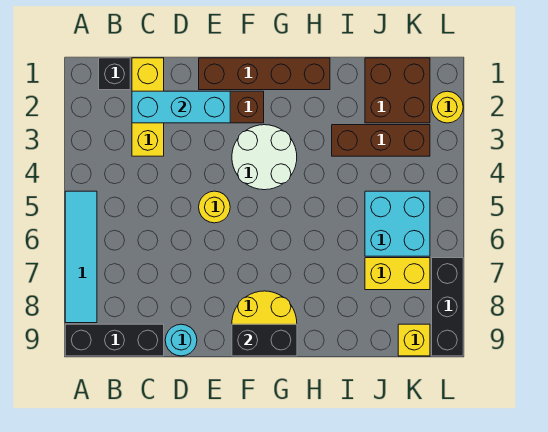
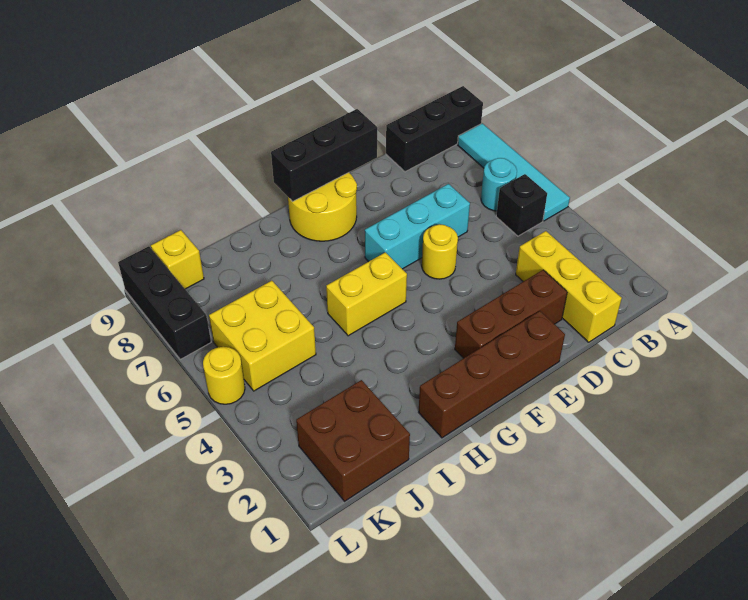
black 1x1 brick [99,58,130,90] -> black 1x1 brick moved to [496,174,547,236]
cyan 1x3 brick [132,91,230,123] -> cyan 1x3 brick moved to [365,184,470,269]
cyan 1x1 round brick [165,324,197,356] -> cyan 1x1 round brick moved to [481,158,517,211]
white 2x2 round brick [232,125,297,190] -> none
black 1x2 brick [232,324,297,356] -> black 1x3 brick [271,109,377,202]
brown 1x3 brick [332,125,430,156] -> none
cyan 2x2 brick [365,191,430,256] -> yellow 2x2 brick [209,281,316,391]
yellow 1x2 brick [365,258,430,290] -> yellow 1x2 brick moved to [326,252,407,336]
yellow 1x1 round brick [432,91,463,123] -> yellow 1x1 round brick moved to [203,347,245,404]

